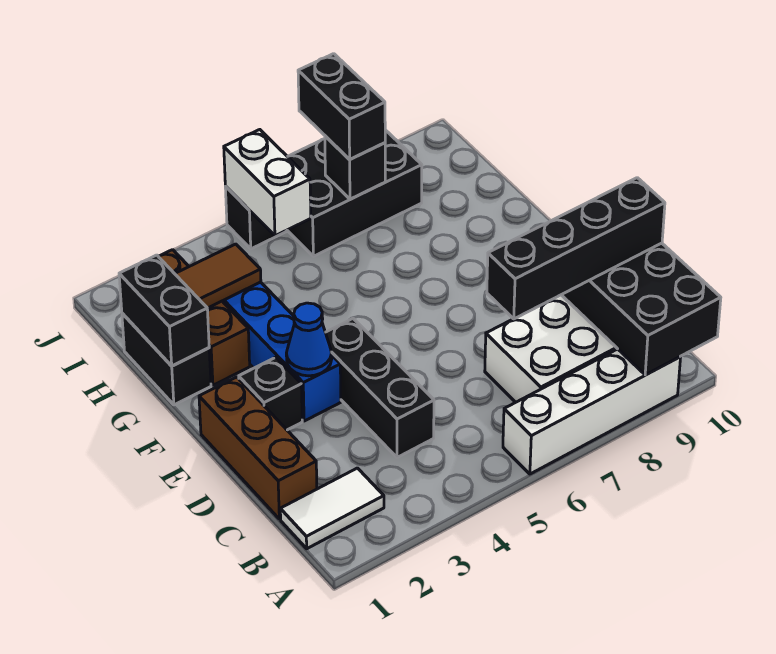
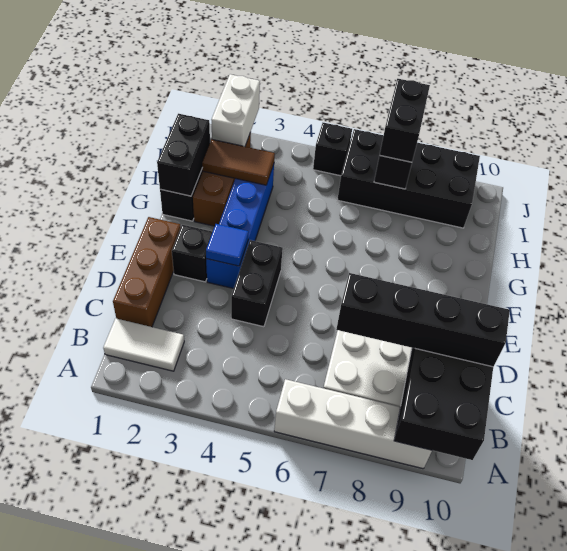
black 1x3 brick [325,319,434,457] -> black 1x2 brick [231,240,283,327]
blue 1x1 cone [286,303,332,376] -> blue 1x1 tile [206,224,249,266]
white 1x2 brick [224,130,311,236] -> white 1x2 brick moved to [211,74,260,146]
black 2x3 brick [287,130,422,256] -> black 2x4 brick [337,129,480,228]

